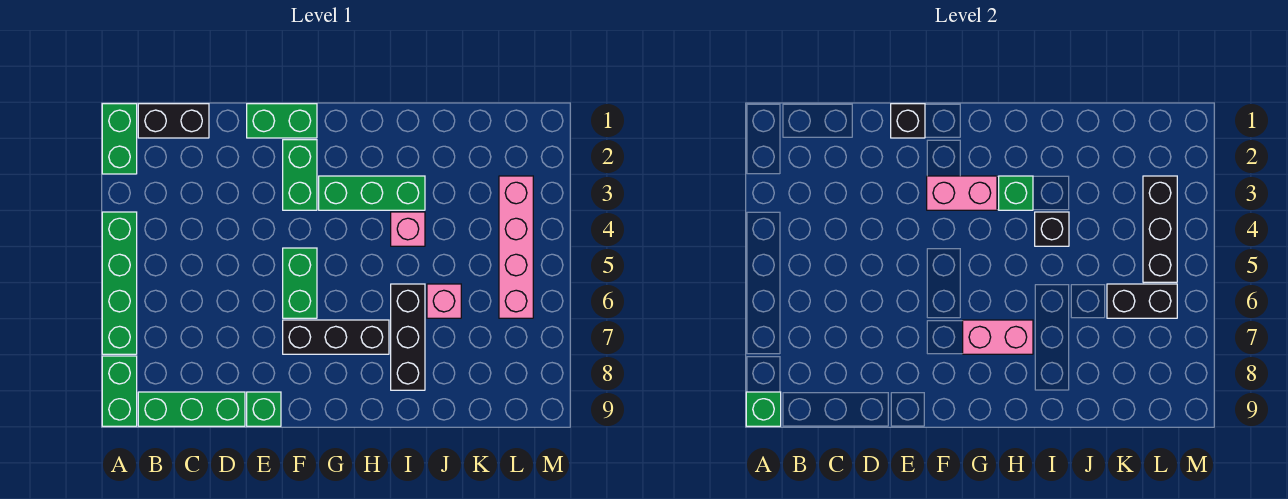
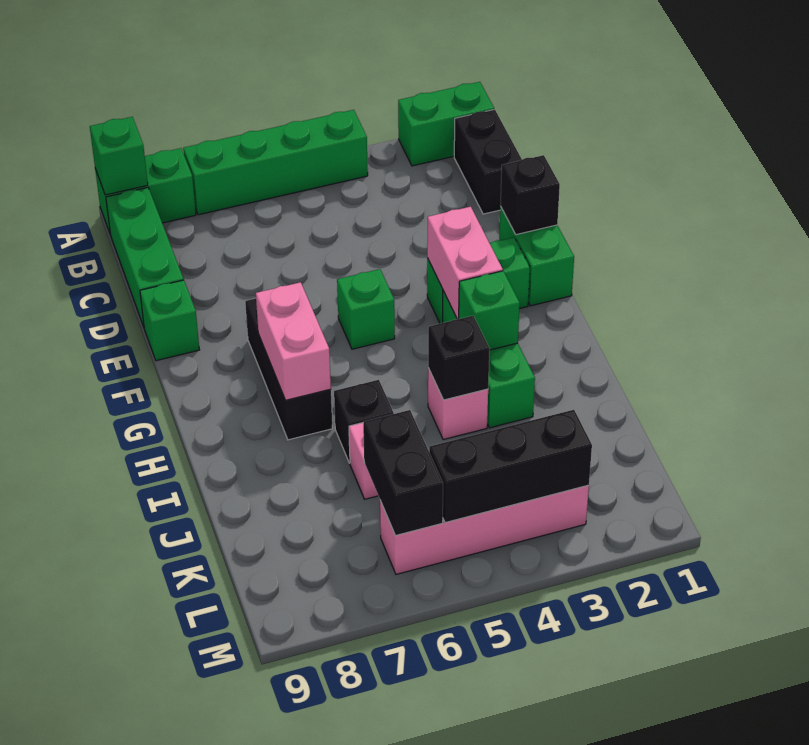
green 1x2 brick [283,248,317,318] -> green 1x1 brick [337,269,395,349]
black 1x3 brick [391,284,425,390] -> black 1x1 brick [334,380,394,463]

